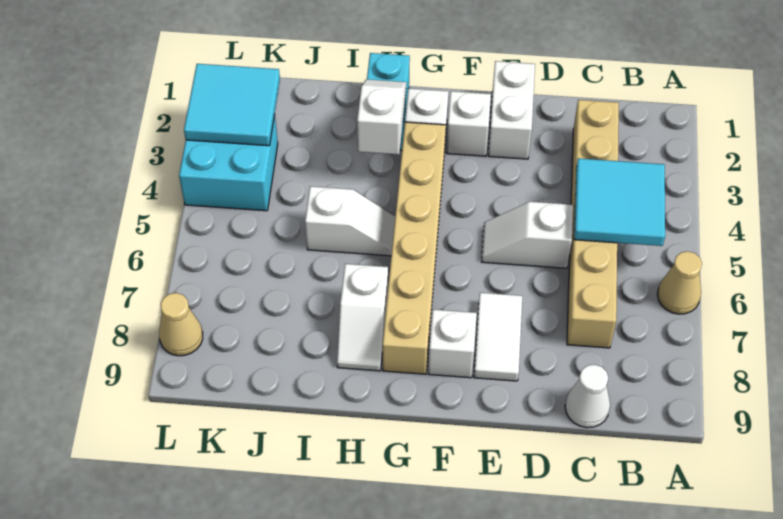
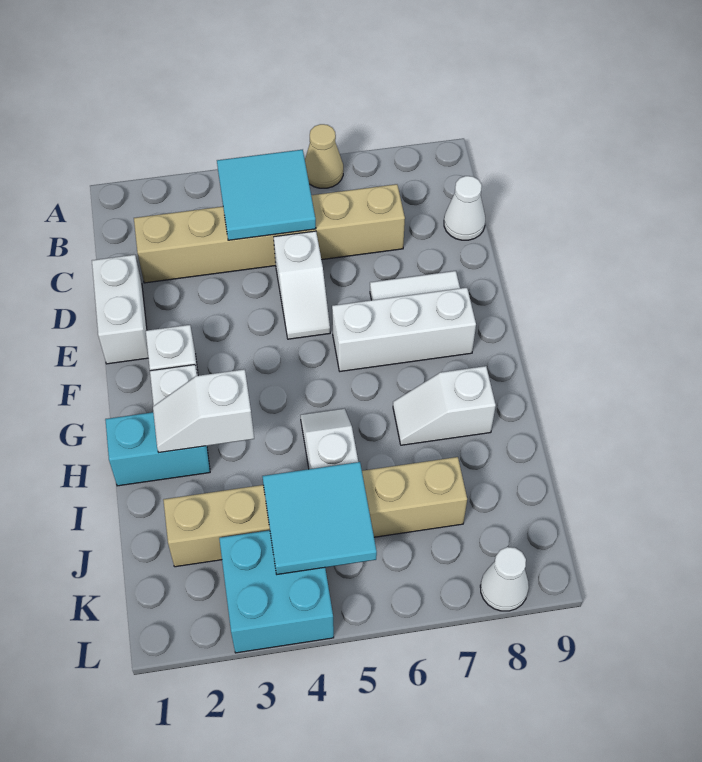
white 1x2 brick [488,61,535,159] -> white 1x2 brick turned to [92,255,148,364]
white 1x1 brick [428,310,477,378] -> white 1x3 brick [332,288,476,371]
tan 1x6 brick [383,122,446,374] -> tan 1x6 brick moved to [163,457,467,567]
white 1x2 slope [337,264,388,371] -> white 1x2 slope turned to [393,366,496,445]
cyan 2x2 tile [184,64,280,146] -> cyan 2x2 tile moved to [262,462,377,574]
tan 1x1 cone [159,293,203,356] -> white 1x1 cone [480,547,529,611]

